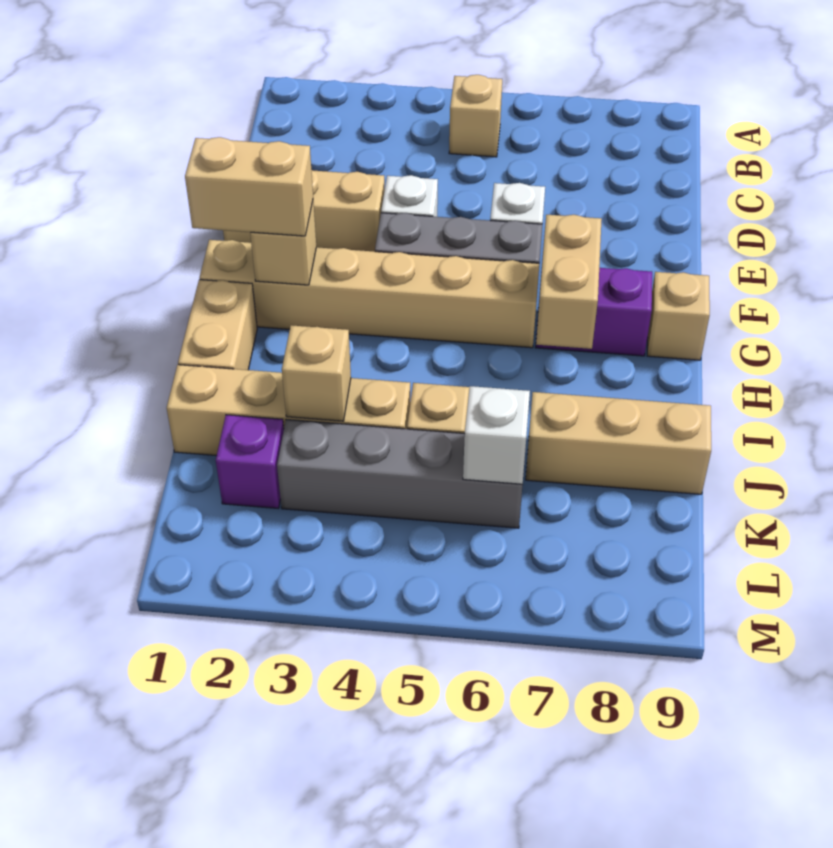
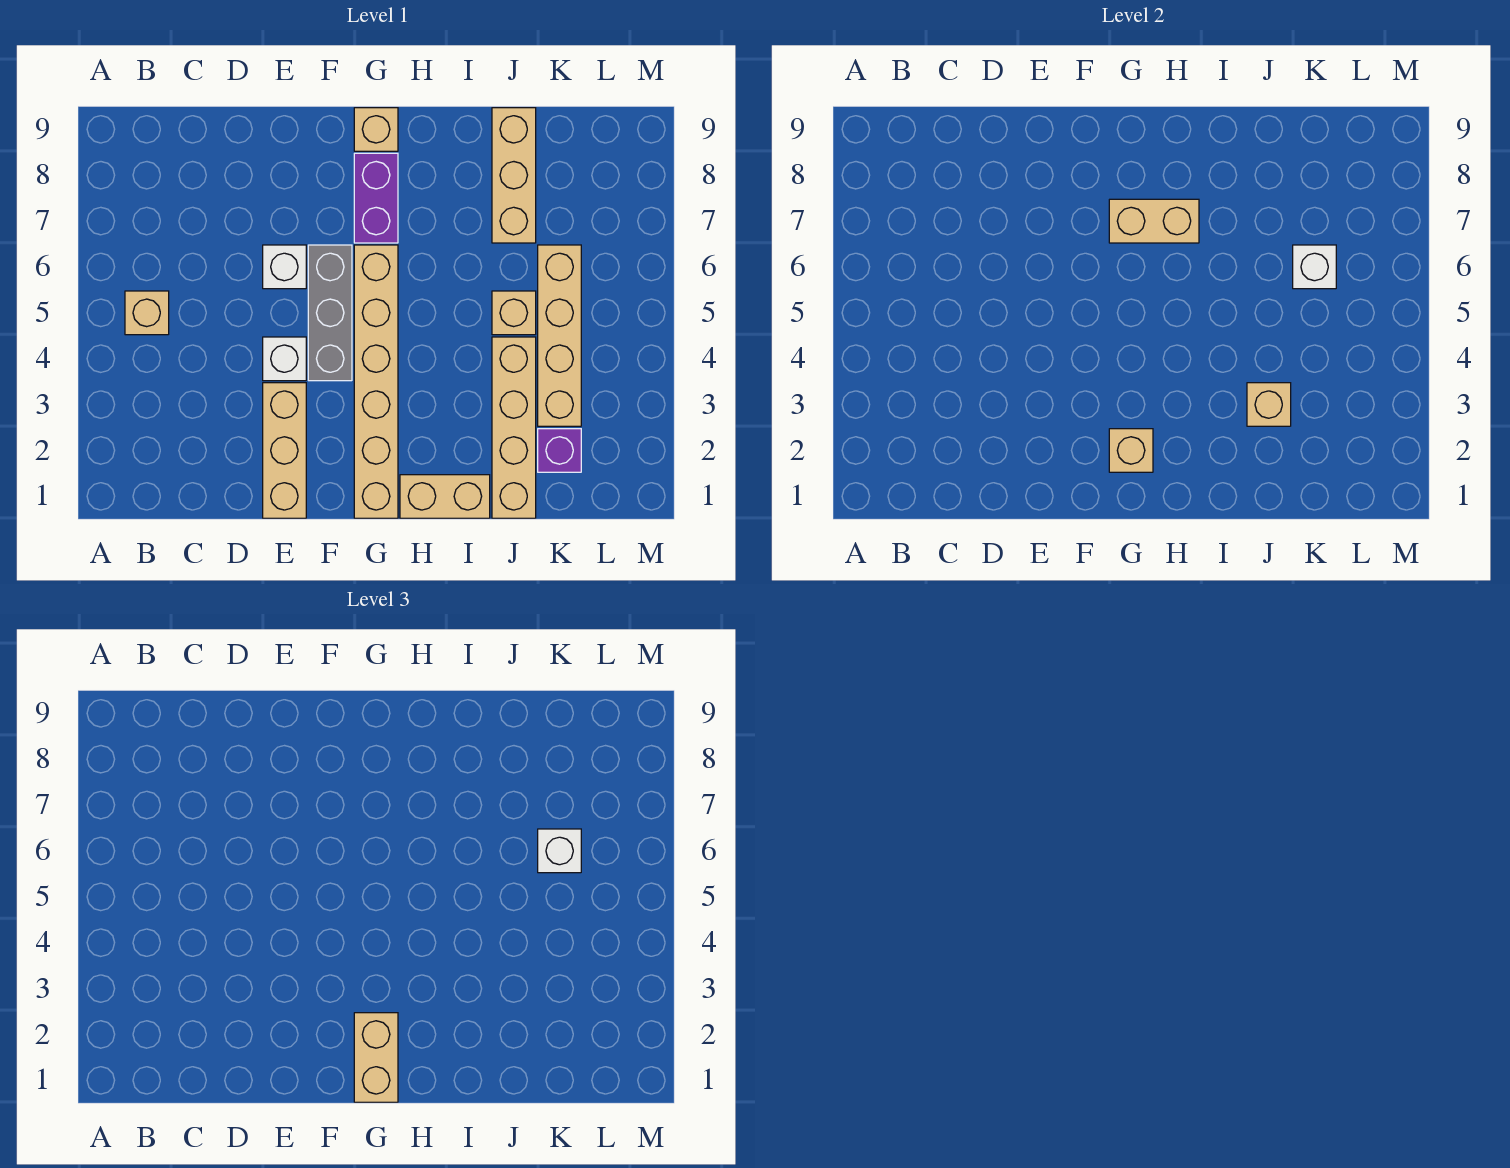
grey 1x4 brick [277,420,522,528] -> tan 1x4 brick [538,245,581,426]
none -> white 1x1 brick [538,829,581,873]

